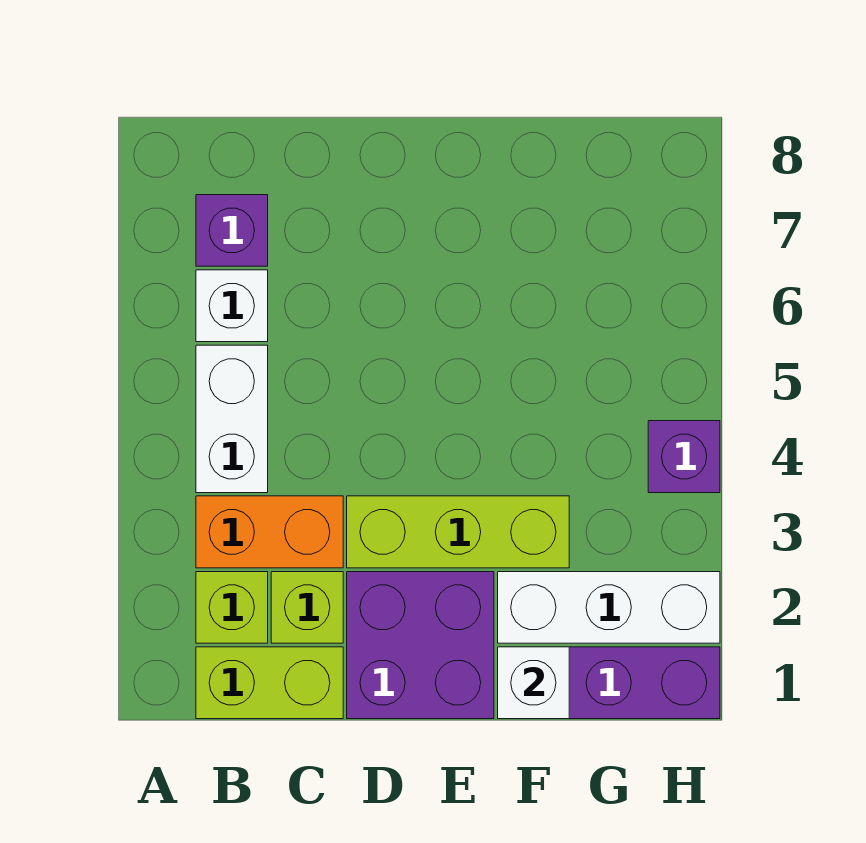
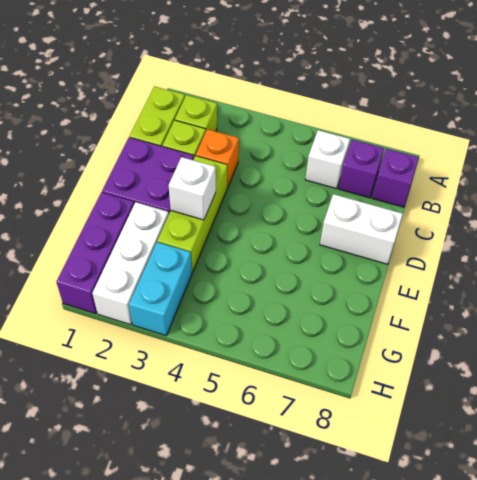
orange 1x2 brick [196,496,343,568] -> orange 1x1 brick [196,129,239,187]
white 1x2 brick [196,345,268,493] -> white 1x2 brick moved to [320,194,403,264]
white 1x1 brick [498,647,569,719] -> white 1x1 brick moved to [169,157,216,220]
none -> cyan 1x2 brick [129,242,192,335]
purple 1x1 brick [648,421,720,493] -> purple 1x1 brick moved to [372,149,419,207]

